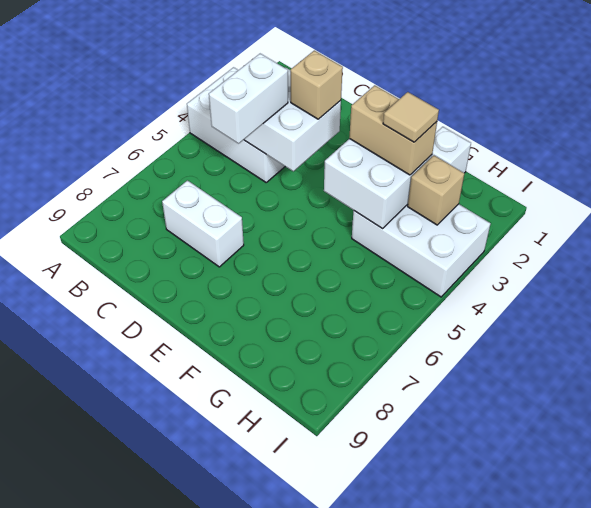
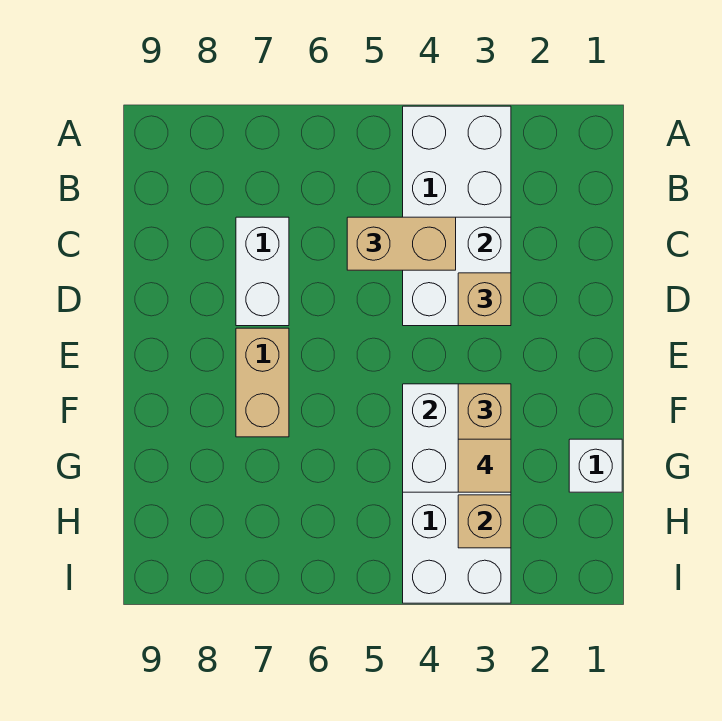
white 1x2 brick [209,54,288,144] -> tan 1x2 brick [347,217,456,270]
none -> tan 1x2 brick [236,328,289,437]

